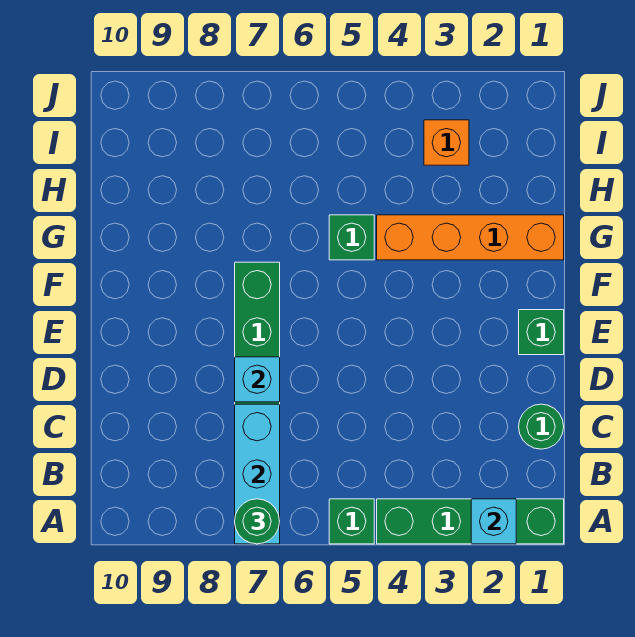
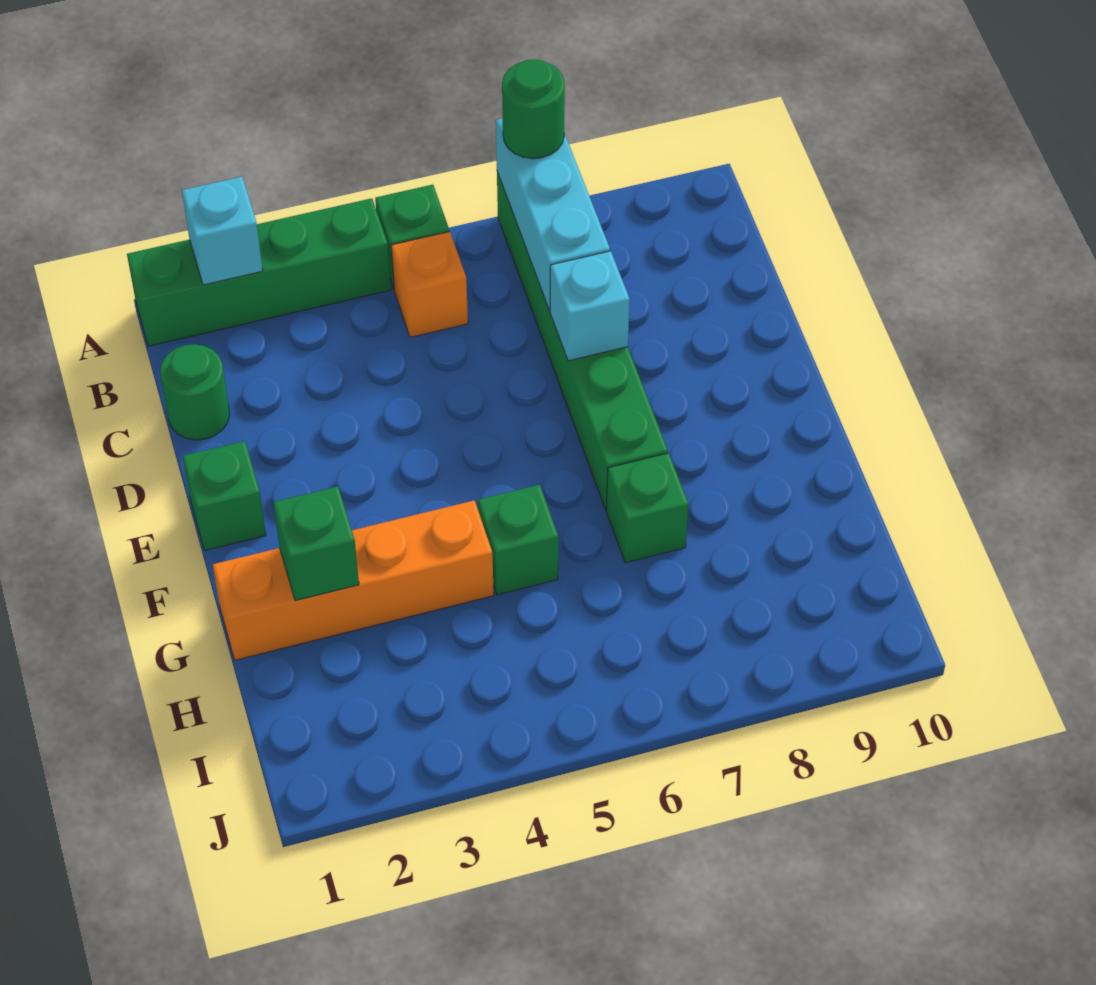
none -> green 1x1 brick [273,486,359,601]
none -> green 1x1 brick [606,453,689,563]
orange 1x1 brick [424,120,469,165] -> orange 1x1 brick moved to [391,232,468,337]

